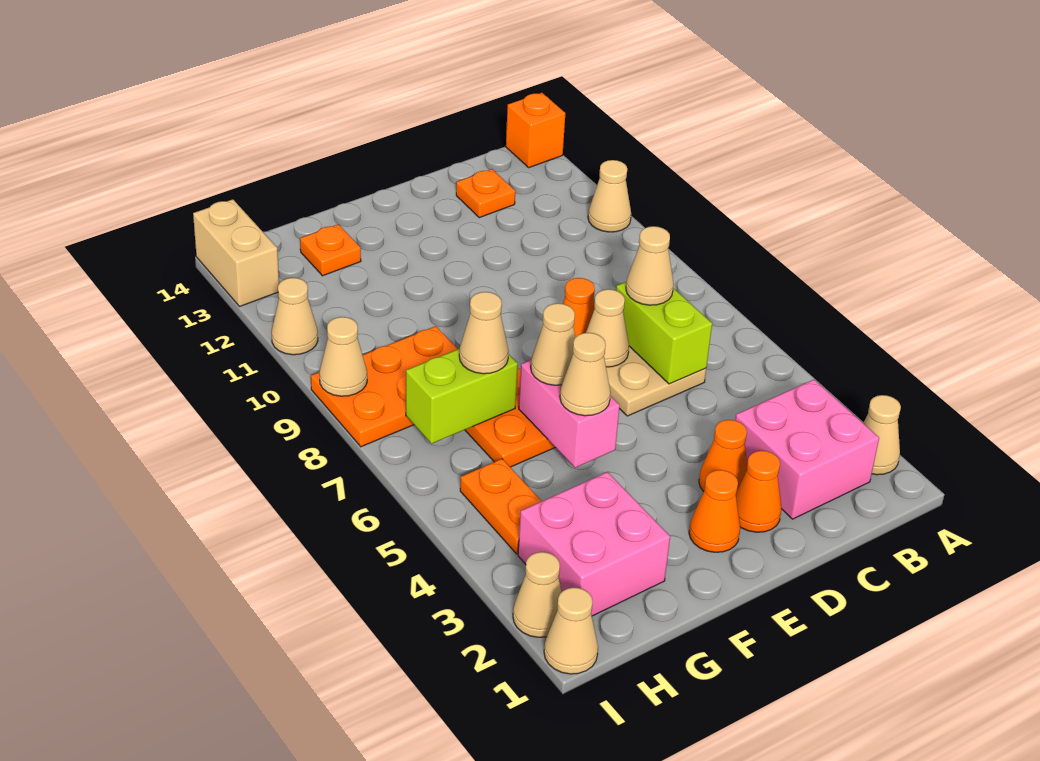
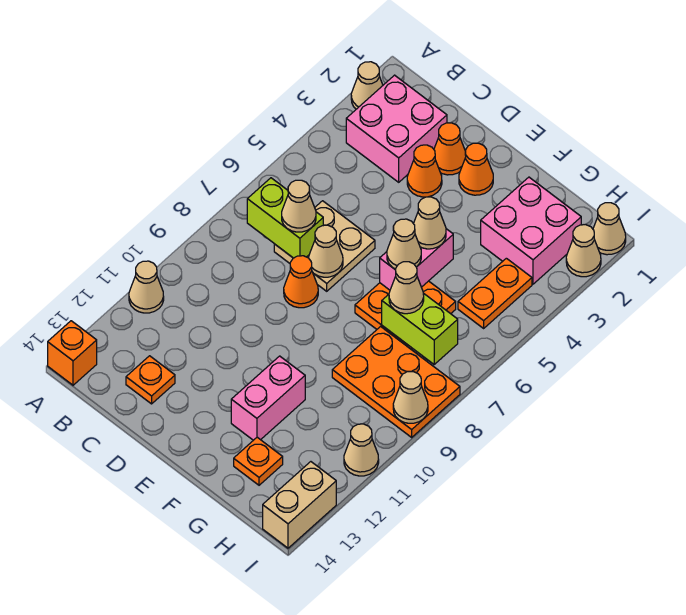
lime 1x2 brick [616,282,712,384] -> lime 1x2 brick turned to [247,178,323,258]
none -> pink 1x2 brick [231,356,305,440]

